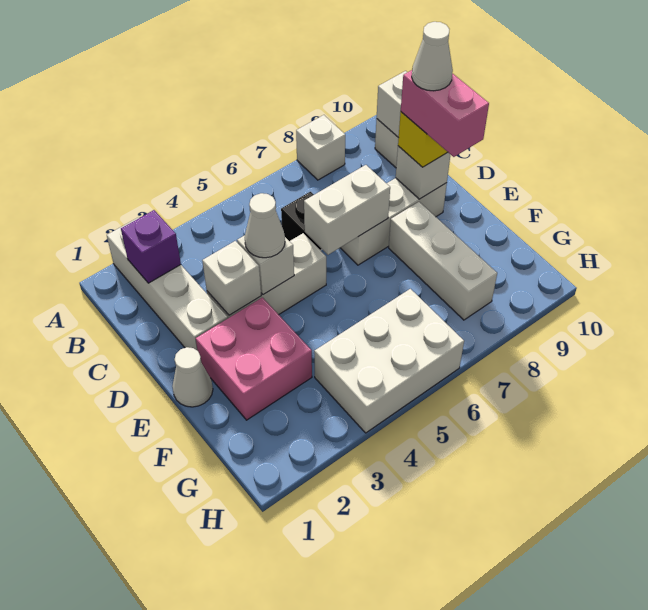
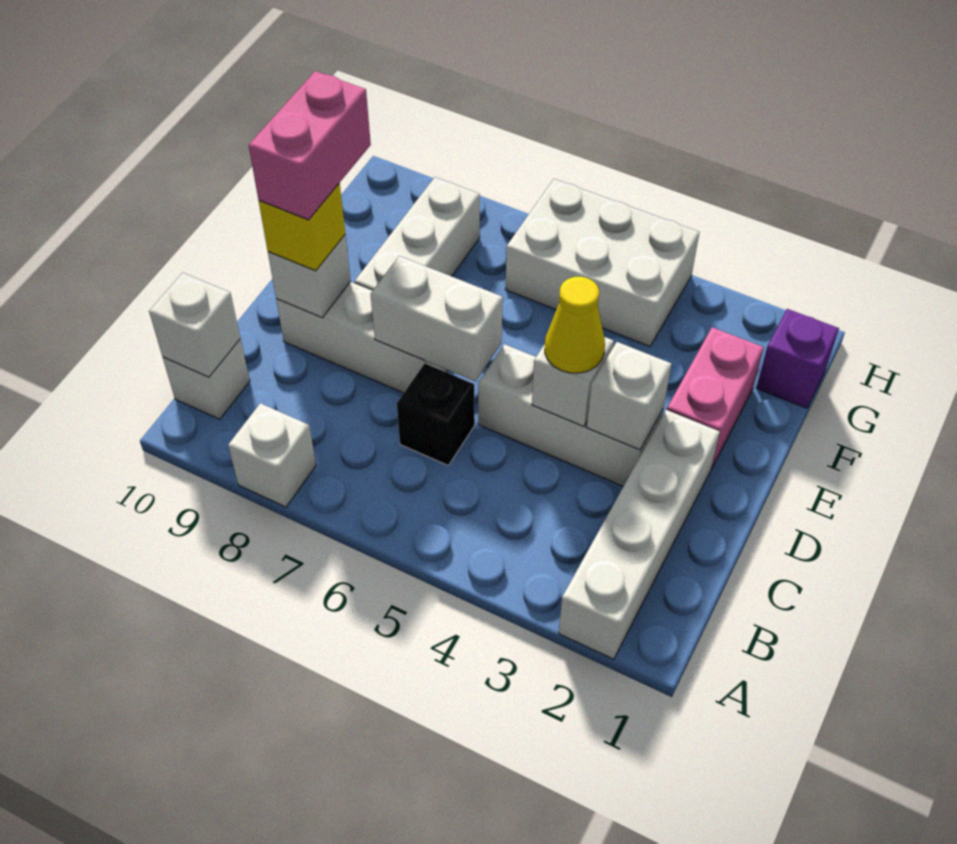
purple 1x1 brick [121,210,181,283] -> purple 1x1 brick moved to [756,309,839,408]
white 1x1 cone [245,193,285,258] -> yellow 1x1 cone [545,277,605,373]
white 1x1 cone [412,22,453,91] -> none
white 1x1 cone [173,347,213,407] -> none
pink 2x2 brick [196,298,312,420] -> pink 1x2 brick [667,327,764,469]

